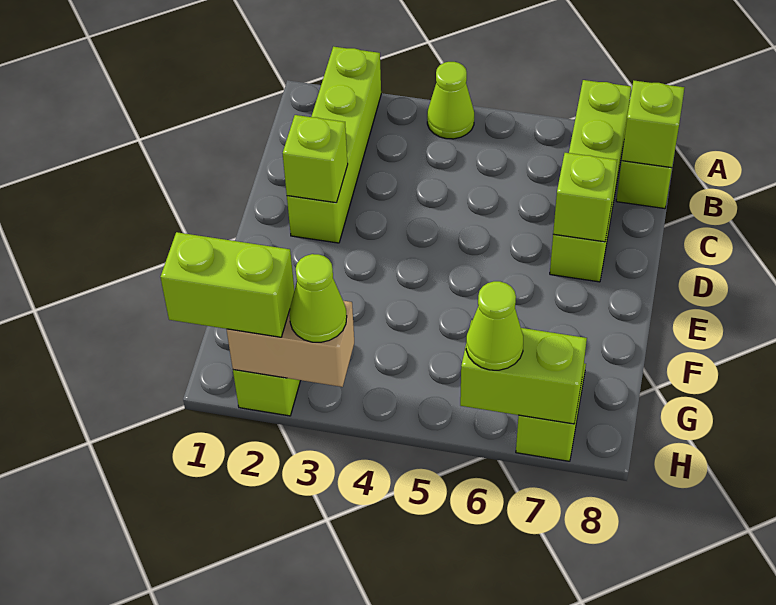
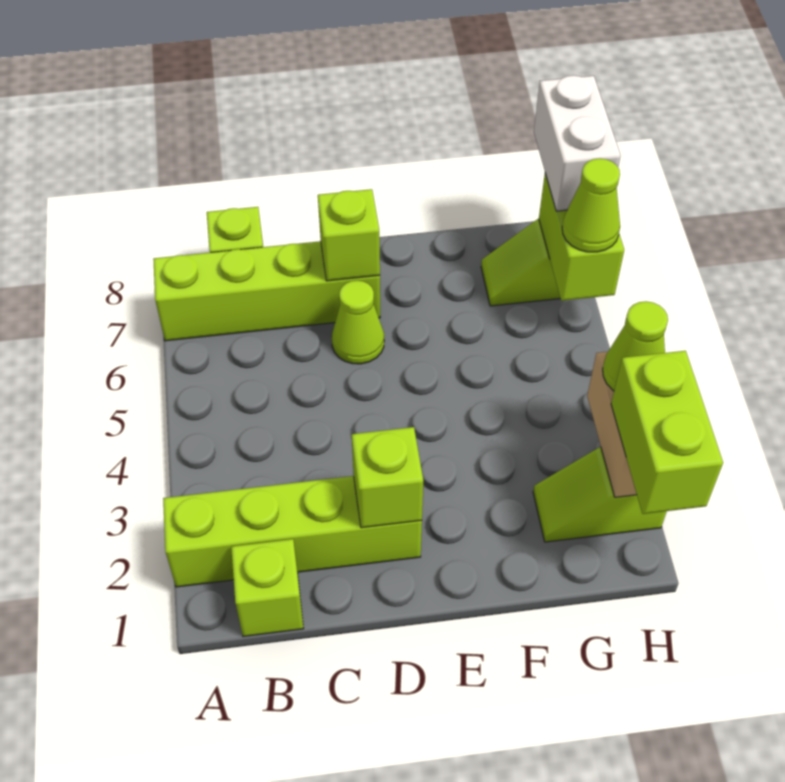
lime 1x1 cone [427,62,474,139] -> lime 1x1 cone moved to [332,280,384,364]
lime 1x1 brick [622,81,684,168] -> lime 1x1 brick moved to [231,539,304,637]
none -> white 1x2 brick [534,75,621,211]

